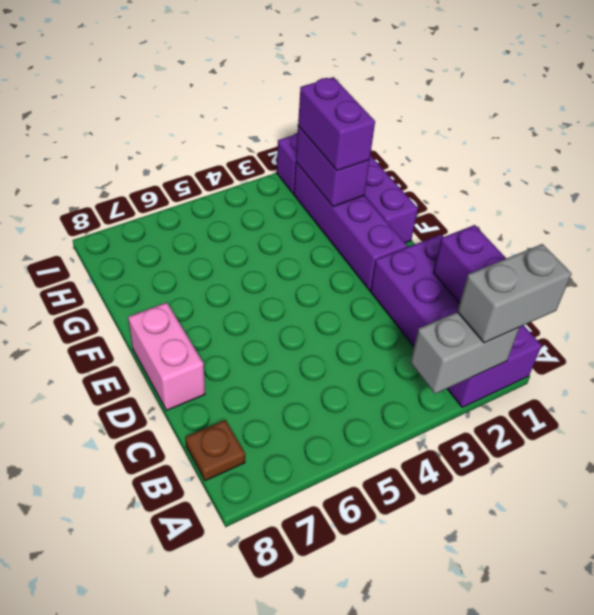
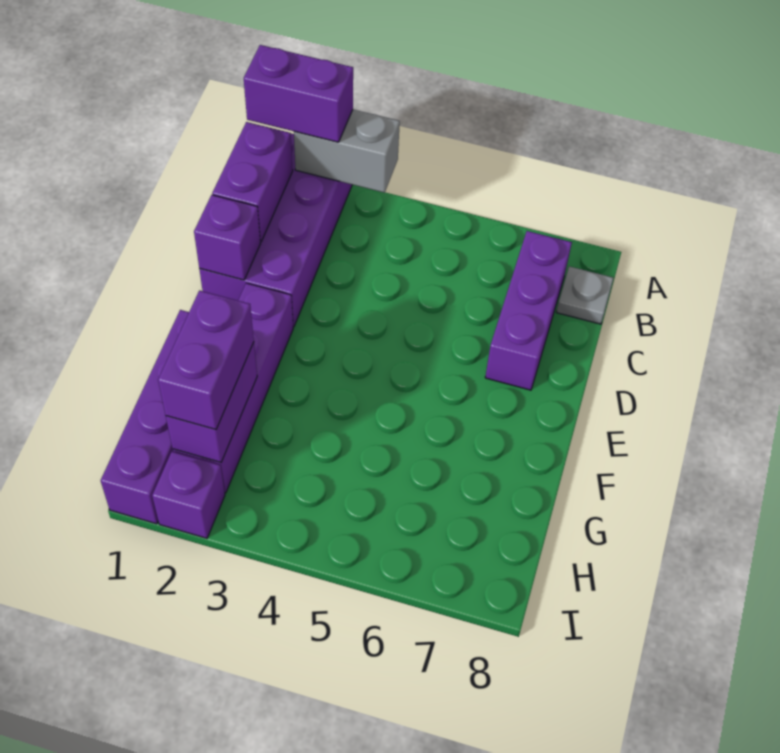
grey 1x2 brick [457,244,571,343] -> purple 1x2 brick [244,45,353,142]
none -> purple 1x3 brick [485,231,572,390]
brown 1x1 plate [185,420,245,481] -> grey 1x1 plate [557,266,613,324]
none -> purple 1x1 brick [194,195,260,280]
pink 1x2 brick [128,303,205,410] -> none

